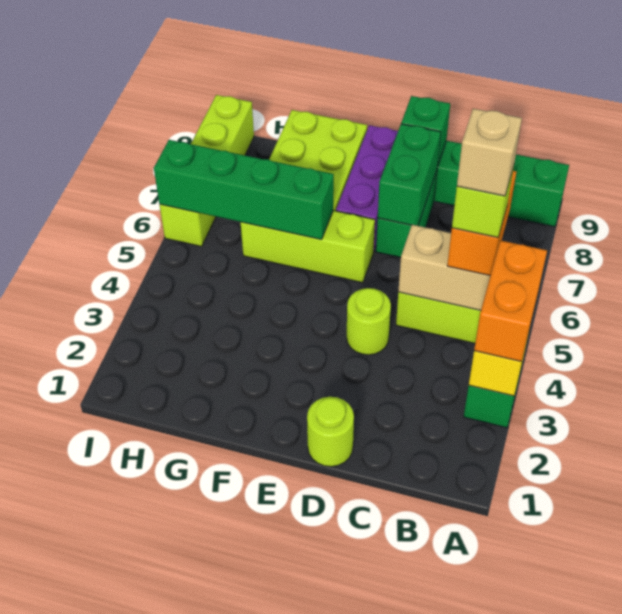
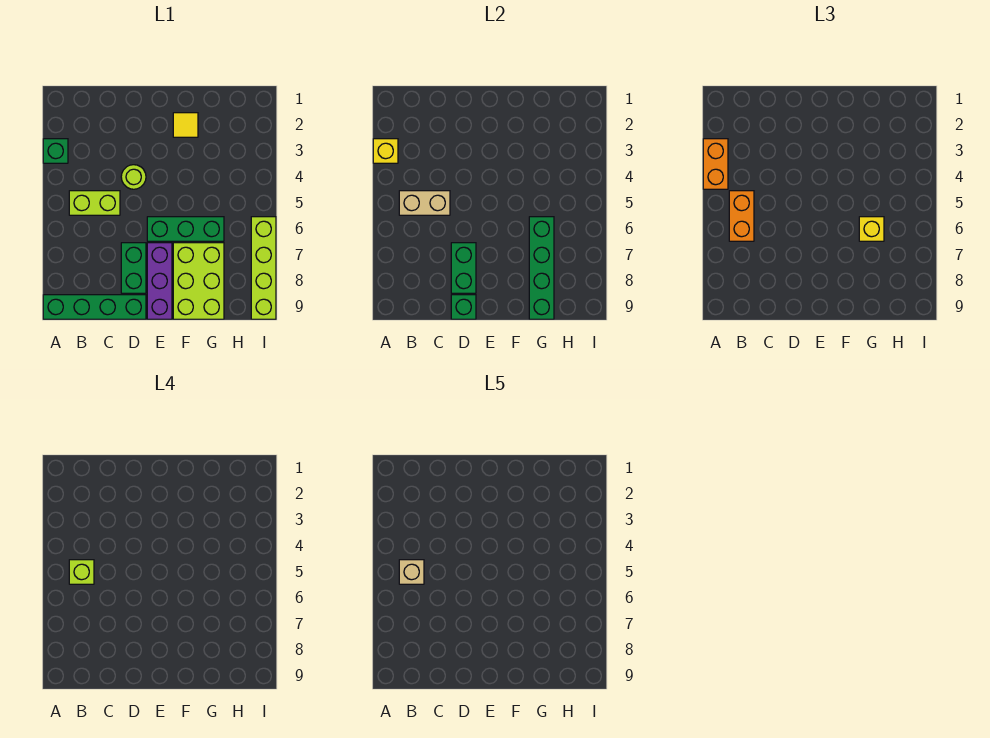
lime 1x1 round brick [307,397,354,467] -> none
lime 1x3 brick [241,211,375,283] -> green 1x3 brick [147,217,224,241]
none -> yellow 1x1 tile [173,113,198,137]
green 1x4 brick [154,140,334,240] -> green 1x4 brick turned to [529,217,554,319]
none -> yellow 1x1 brick [859,217,884,241]

